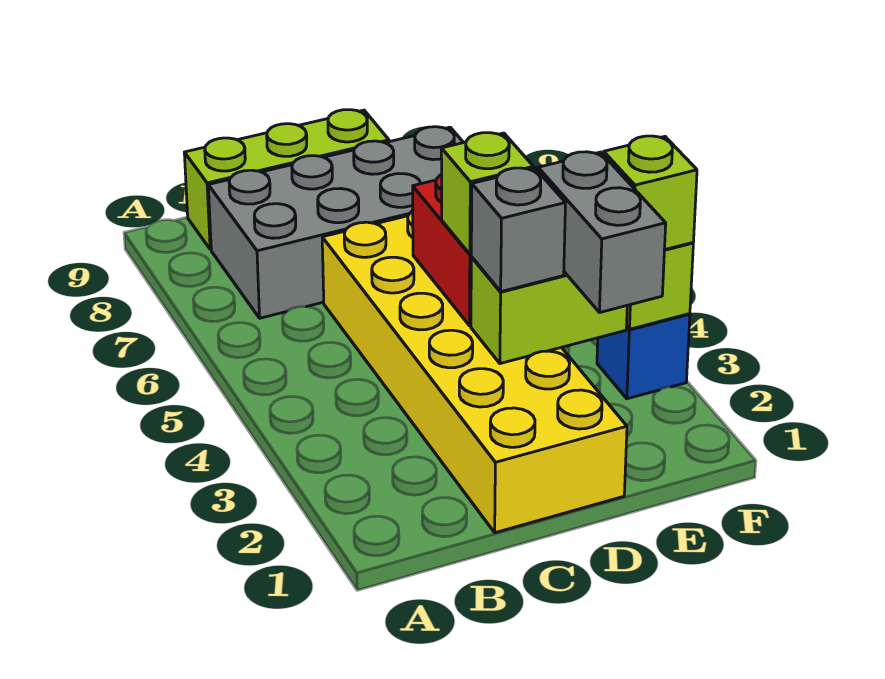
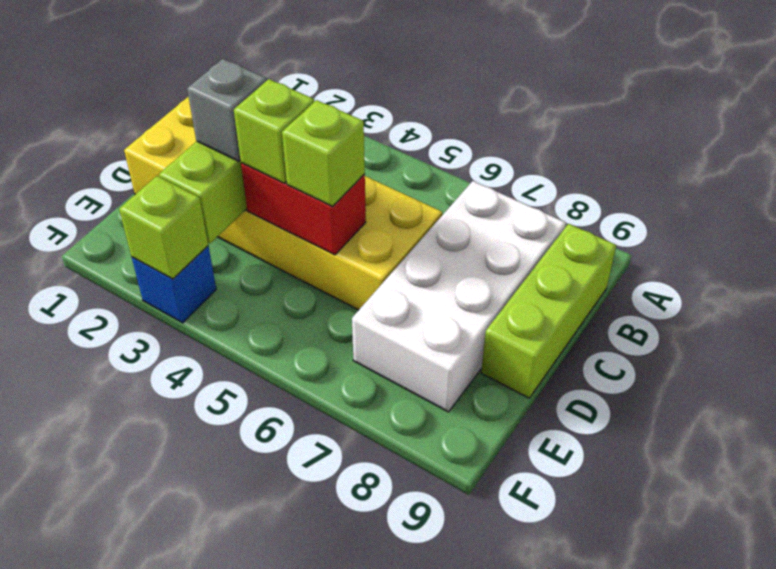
grey 2x4 brick [208,127,464,318] -> white 2x4 brick [352,181,566,412]
grey 1x2 brick [538,152,666,313] -> none
lime 1x1 brick [604,136,697,250] -> lime 1x1 brick moved to [282,100,365,206]

